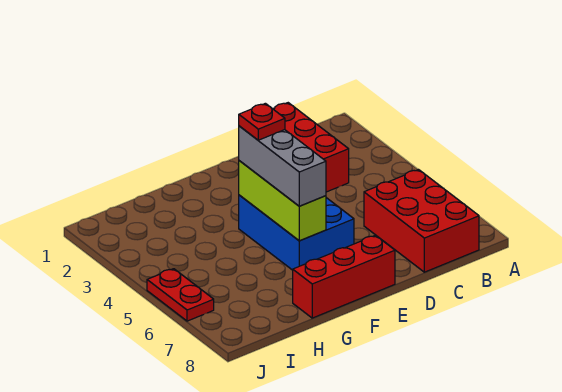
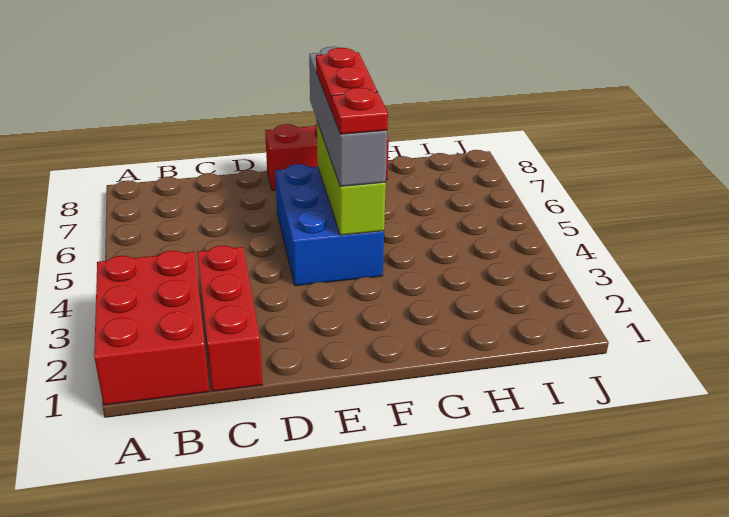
red 2x3 brick [364,169,479,272] -> red 2x3 brick moved to [94,250,210,405]
grey 1x3 brick [239,126,326,206] -> grey 1x4 brick [309,47,387,187]
red 1x2 plate [147,269,214,321] -> red 1x2 plate moved to [316,48,377,111]

